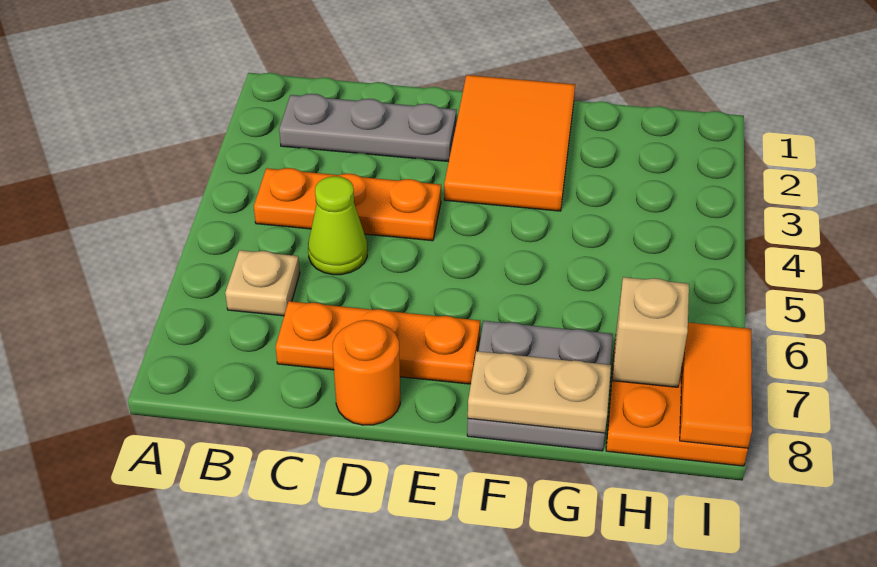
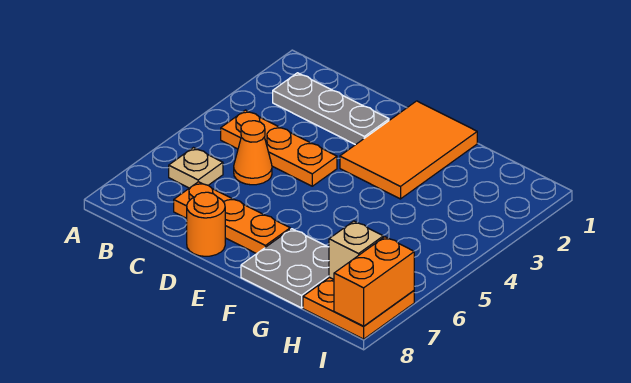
lime 1x1 cone [308,176,367,275] -> orange 1x1 cone [234,121,272,185]
tan 1x2 plate [468,351,611,433] -> none
orange 1x2 tile [680,323,752,448] -> orange 1x2 brick [334,237,414,326]

